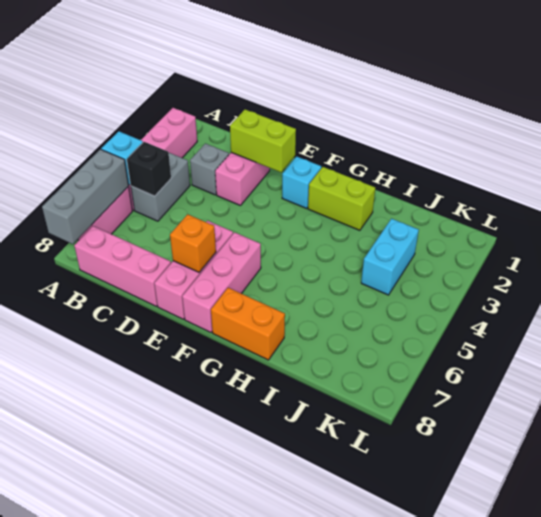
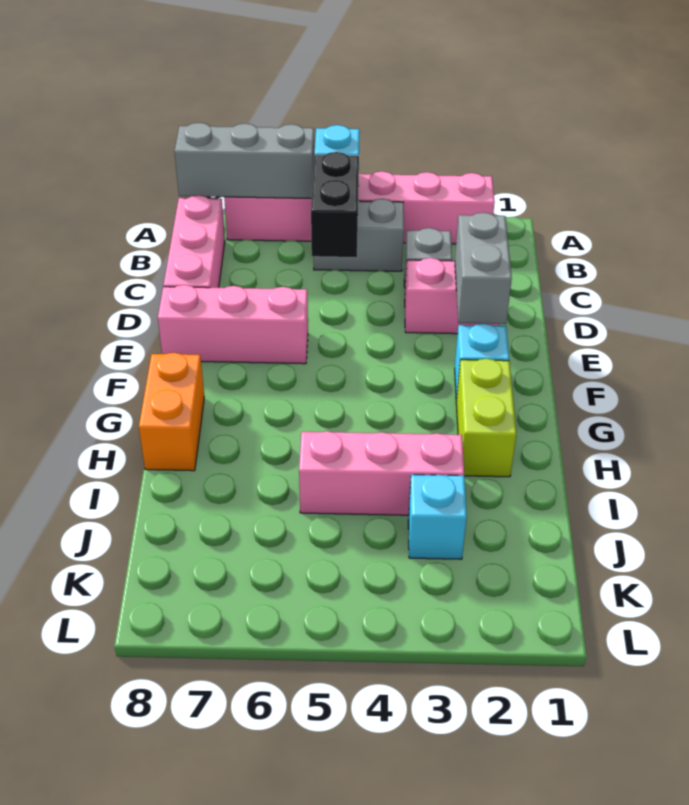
black 1x1 brick [127,142,171,196] -> black 1x2 brick [311,152,359,257]
lime 1x2 brick [230,109,296,172] -> grey 1x2 brick [455,212,512,324]
orange 1x1 brick [170,214,216,272] -> none
pink 1x3 brick [182,232,261,332] -> pink 1x3 brick moved to [299,431,464,515]
cyan 1x2 brick [361,219,419,295] -> cyan 1x1 brick [408,475,467,559]

